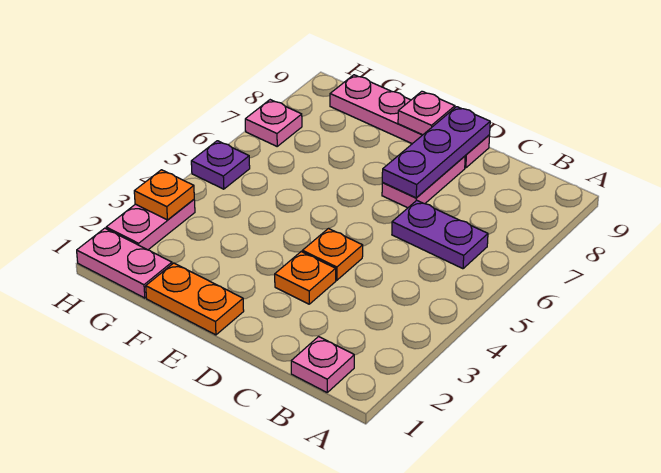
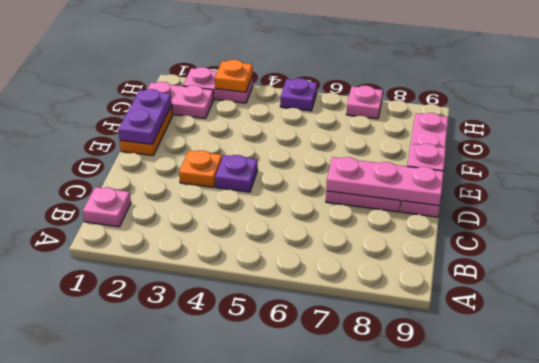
purple 1x2 plate [392,200,488,269] -> purple 1x2 plate moved to [118,89,172,144]
orange 1x1 plate [302,229,363,280] -> purple 1x1 plate [215,155,258,192]
purple 1x3 plate [382,107,490,198] -> pink 1x3 plate [326,157,444,206]
pink 1x2 plate [77,228,172,298] -> pink 1x2 plate turned to [147,82,214,119]

